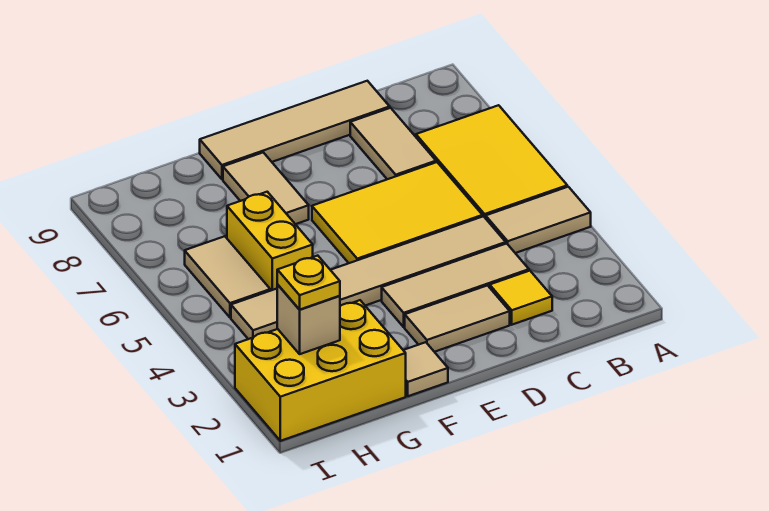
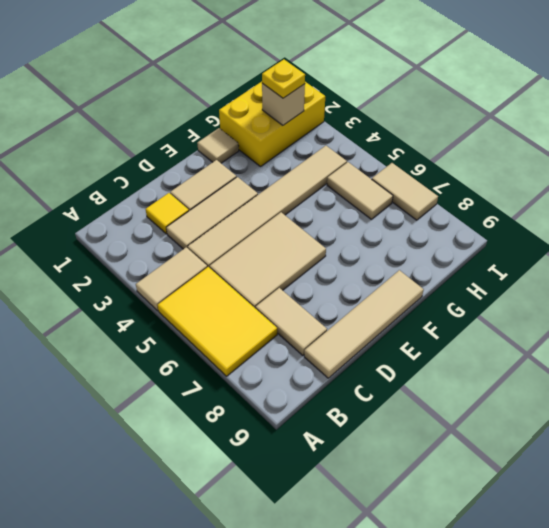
yellow 2x3 tile [312,162,482,263] -> tan 2x3 tile [210,212,326,309]
tan 1x2 tile [223,152,309,224] -> tan 1x2 tile moved to [372,163,438,220]
yellow 1x2 brick [227,192,313,291] -> none

